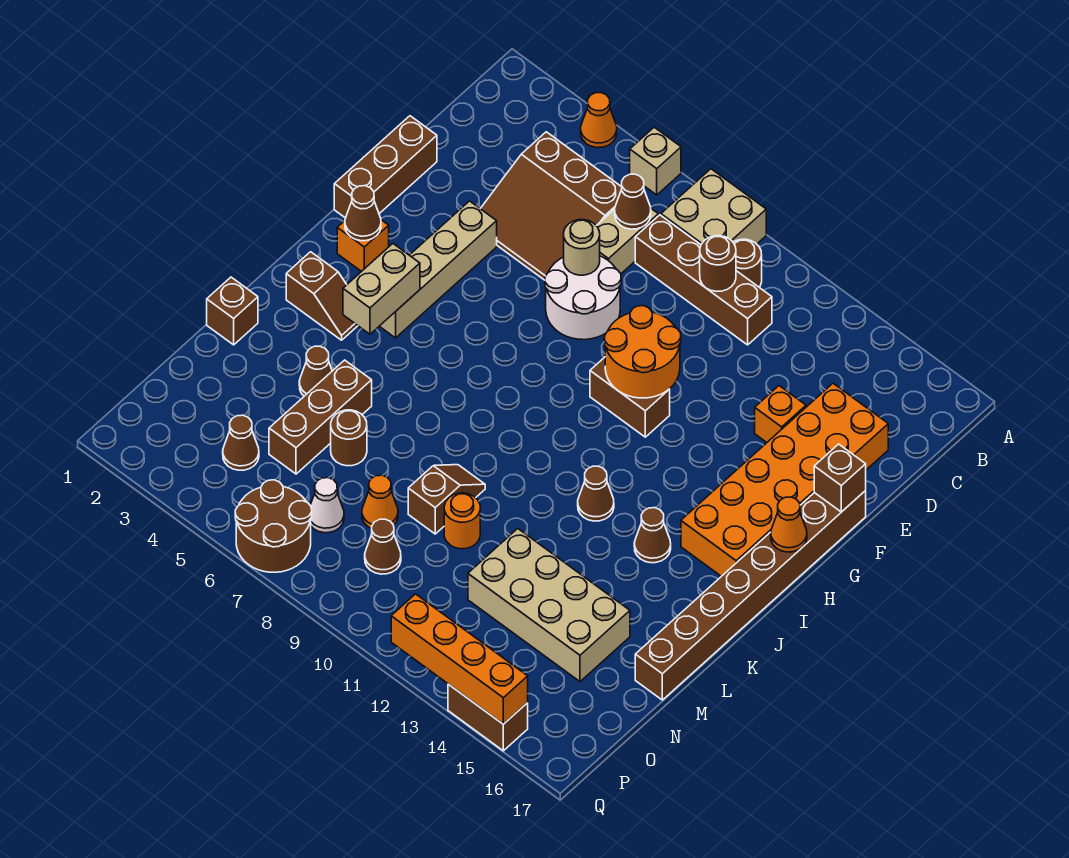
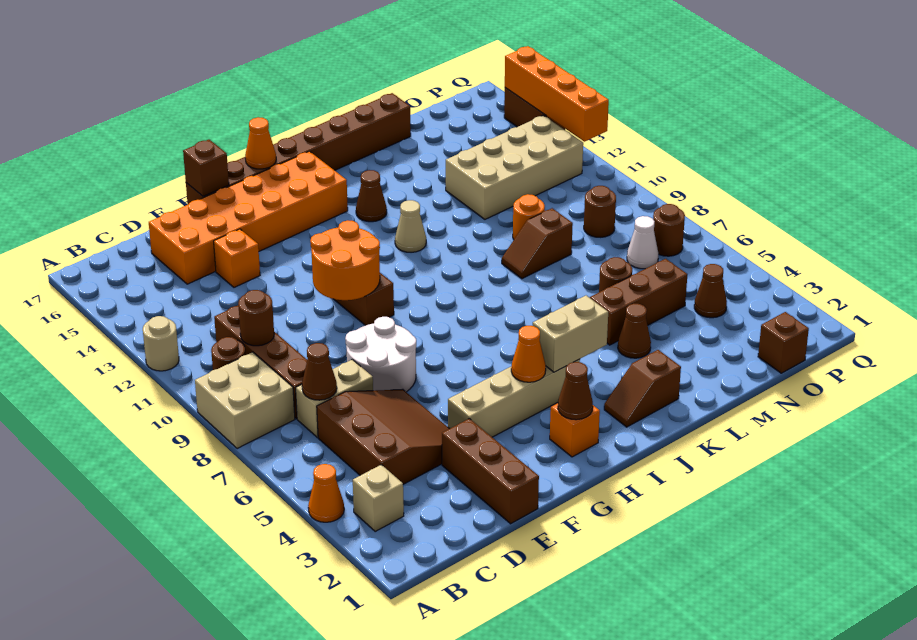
tan 1x1 brick [630,127,681,195] -> tan 1x1 brick moved to [353,465,404,531]
brown 1x3 brick [334,116,437,218] -> brown 1x3 brick turned to [442,419,539,524]
tan 1x1 round brick [564,220,600,275] -> tan 1x1 round brick moved to [143,316,179,371]
brown 1x2 slope [286,252,358,340] -> brown 1x2 slope turned to [604,350,681,427]
brown 1x1 cone [578,466,614,521] -> tan 1x1 cone [395,200,426,252]
brown 1x1 brick [207,277,258,345] -> brown 1x1 brick moved to [758,312,809,373]
tan 2x4 brick [468,529,630,681] -> tan 2x4 brick turned to [446,115,583,219]
orange 1x1 cone [362,475,398,529] -> orange 1x1 cone moved to [511,326,546,382]
brown 1x1 cone [365,519,401,574] -> brown 1x1 round brick [584,186,616,237]
brown 2x2 round brick [235,480,312,572] -> brown 1x1 round brick [653,204,685,256]

